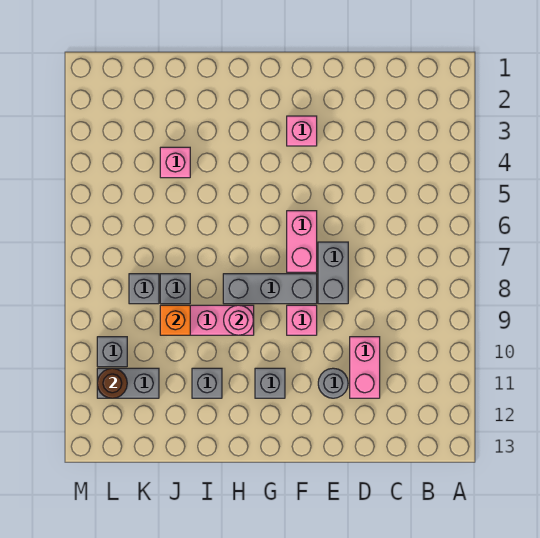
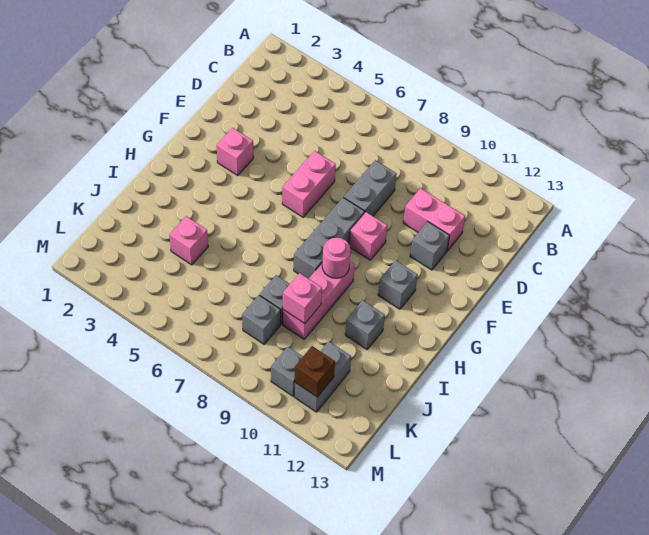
grey 1x2 brick [318,242,348,304] -> grey 1x2 brick turned to [344,160,396,216]
grey 1x1 round brick [318,368,348,398] -> grey 1x1 brick [410,222,450,270]
pink 1x2 brick [287,211,317,272] -> pink 1x2 brick turned to [282,151,336,217]
orange 1x1 brick [160,305,190,335] -> pink 1x1 brick [283,273,322,324]
brown 1x1 round brick [97,368,127,398] -> brown 1x1 brick [295,346,335,397]

